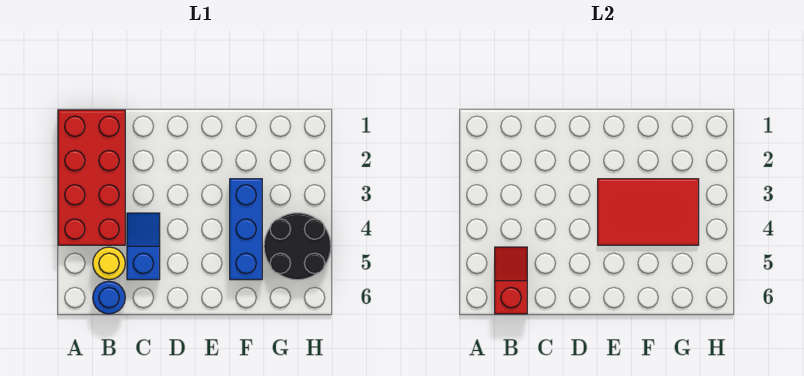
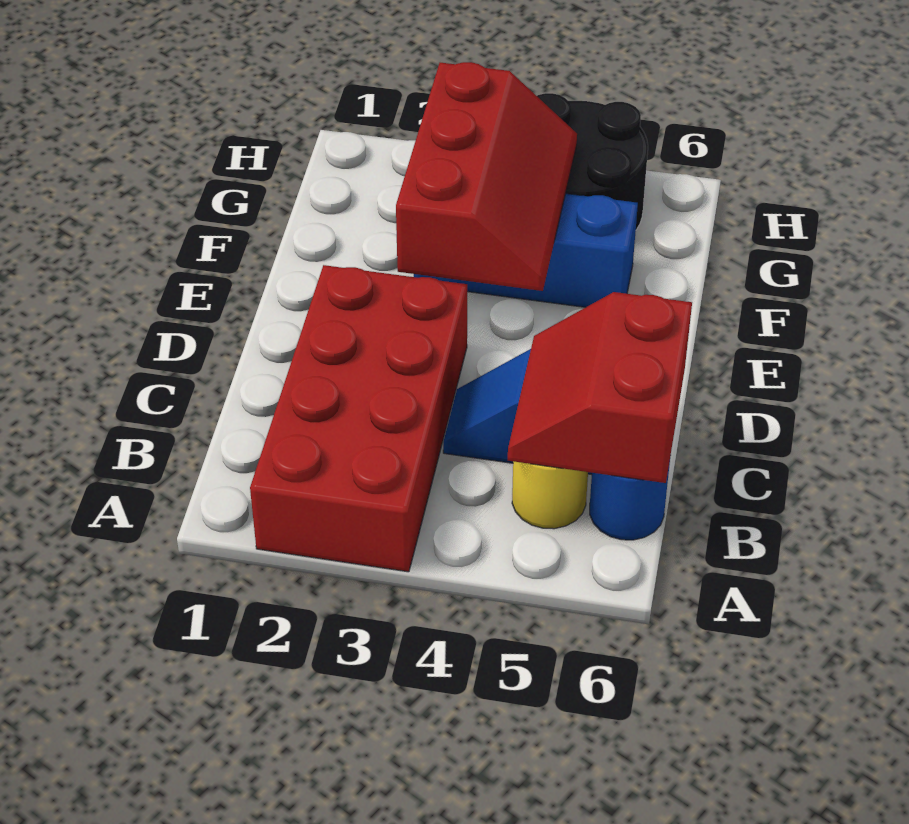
red 2x4 brick [58,110,125,245] -> red 2x4 brick turned to [250,265,467,572]
red 1x2 slope [495,247,527,314] -> red 2x2 slope [508,292,692,483]
red 2x3 tile [598,179,699,245] -> red 2x3 slope [396,62,577,291]

